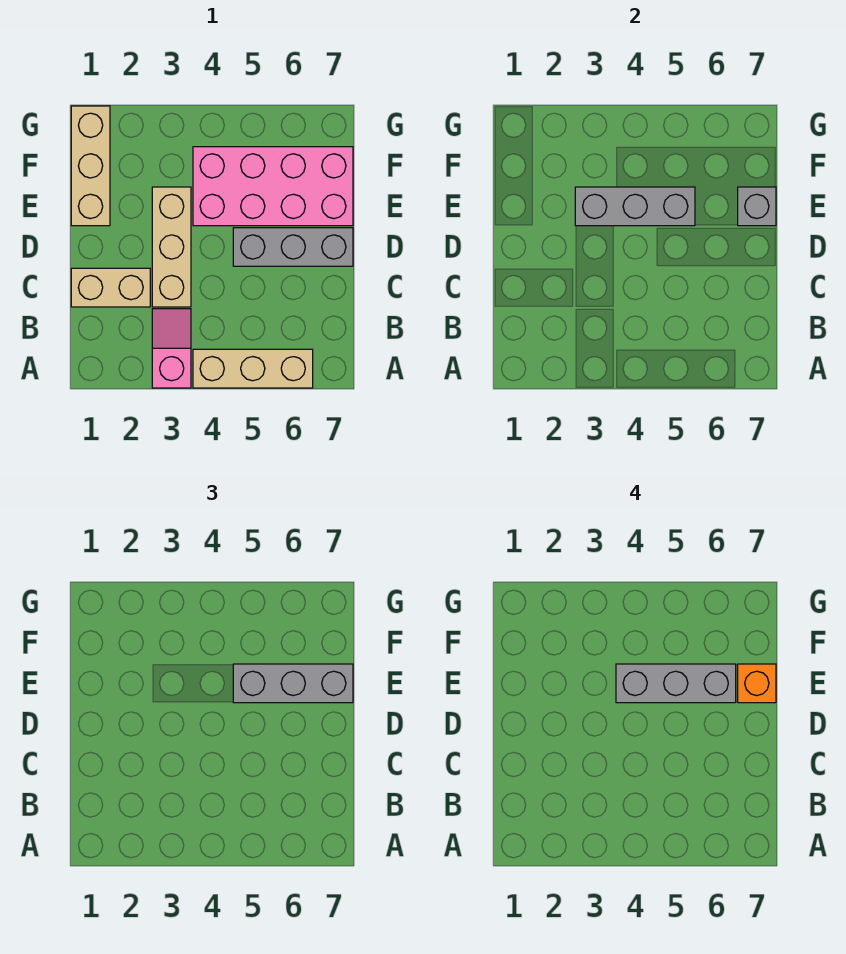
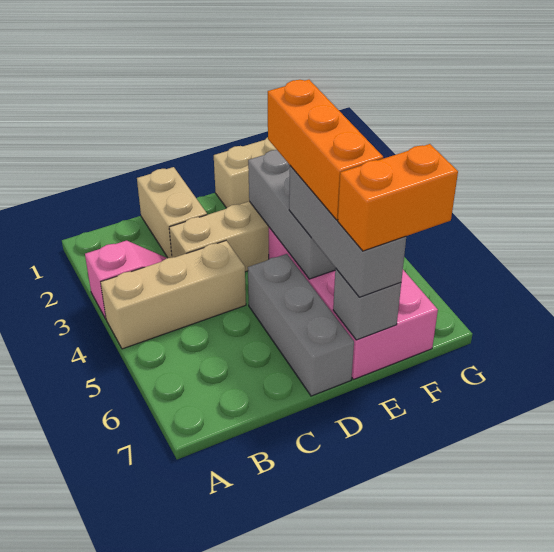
tan 1x3 brick [193,349,313,388] -> tan 1x3 brick turned to [101,241,246,349]
grey 1x3 brick [616,664,736,703] -> orange 1x3 brick [268,80,383,220]
orange 1x1 brick [738,664,776,703] -> orange 1x2 brick [338,144,458,251]

